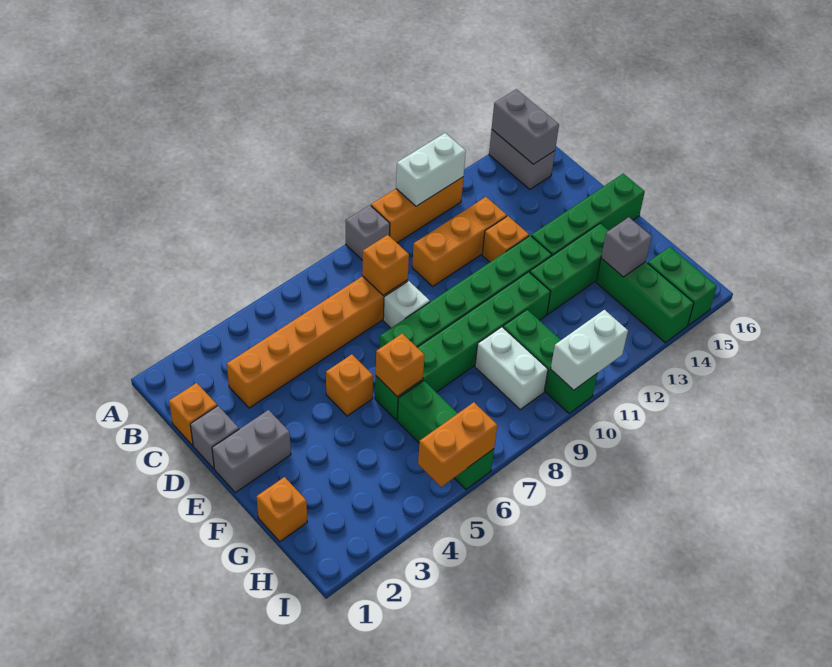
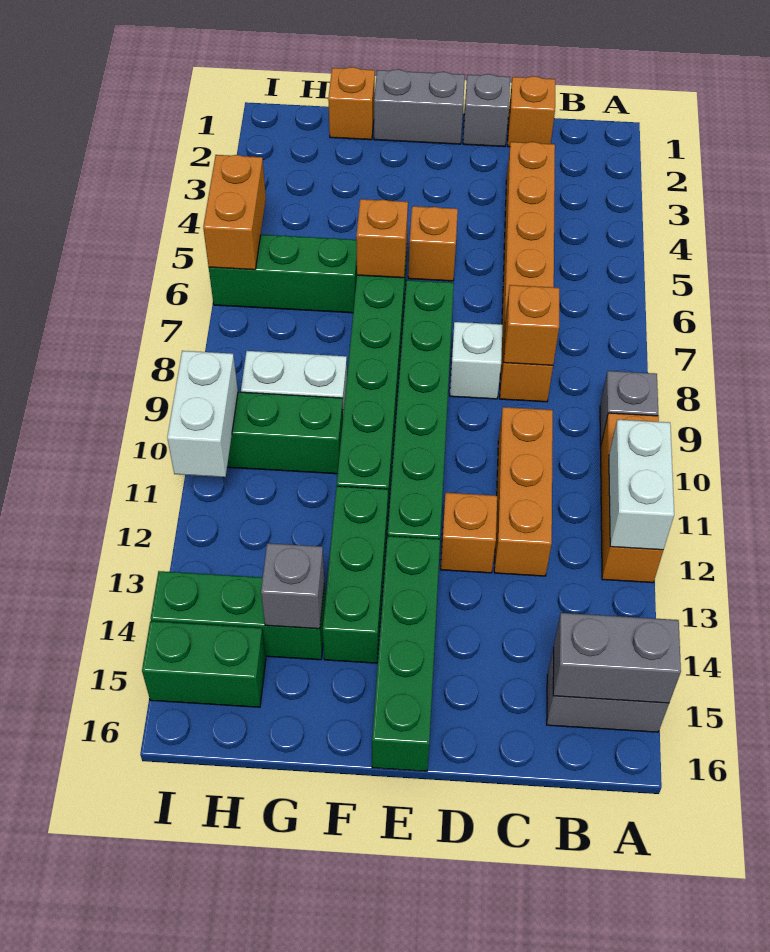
grey 1x2 brick [212,410,291,493] -> grey 1x2 brick turned to [374,69,465,144]

